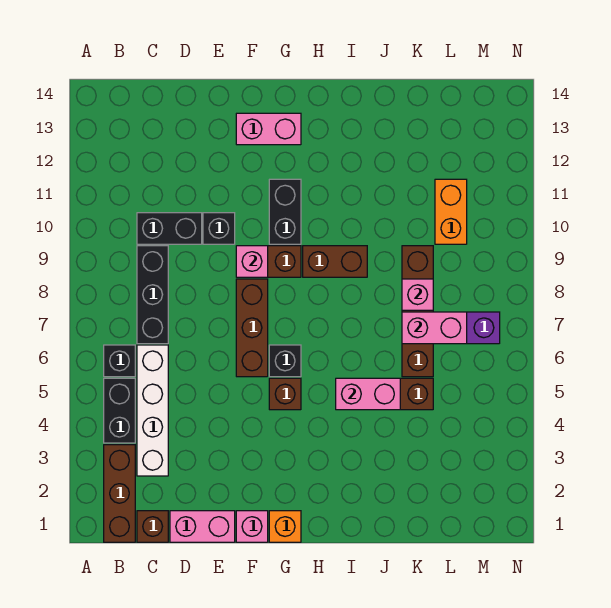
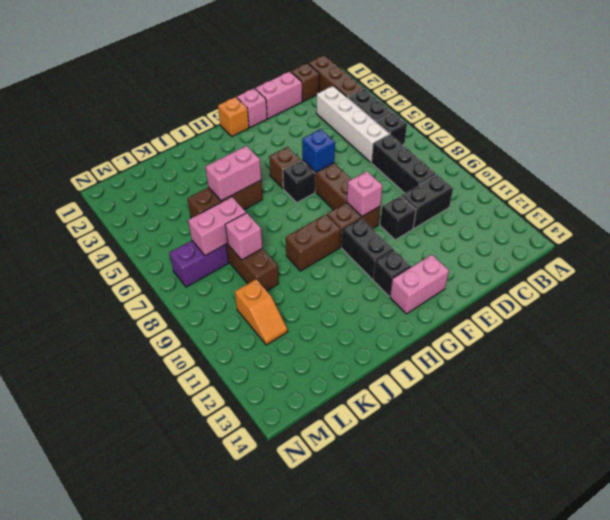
none -> blue 1x1 brick [302,129,335,172]
none -> black 1x1 brick [373,250,411,296]
orange 1x2 brick [435,179,467,244] -> orange 1x2 slope [235,279,288,345]

